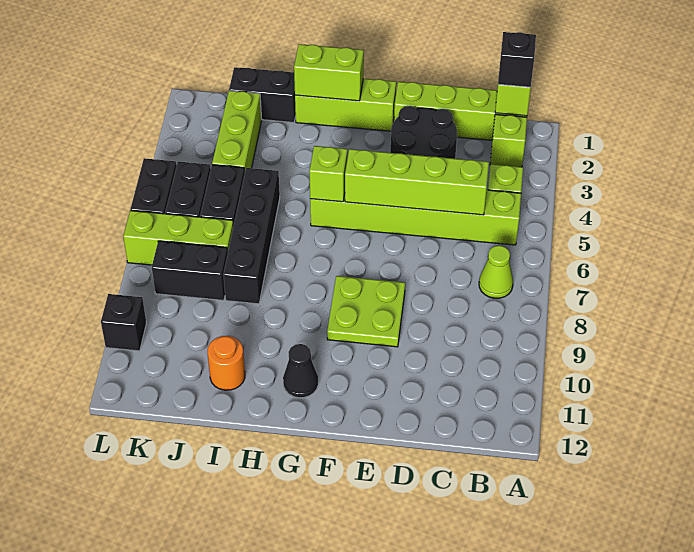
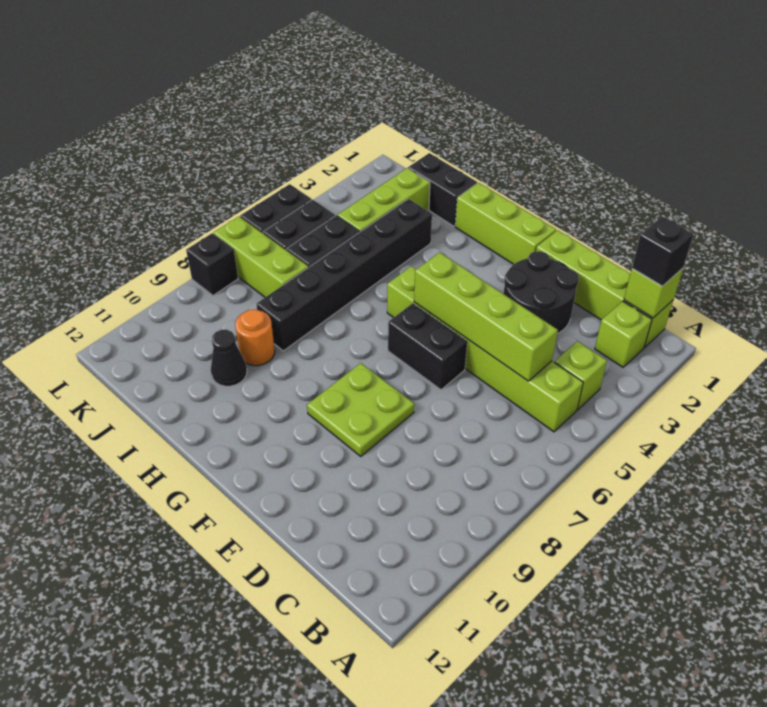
lime 1x1 cone [479,246,513,298] -> none
lime 1x2 brick [294,44,364,101] -> none
lime 1x1 brick [309,146,347,202] -> none
black 1x1 cone [283,344,318,398] -> black 1x1 cone moved to [211,330,247,386]
black 1x4 brick [223,168,280,304] -> black 1x6 brick [256,199,432,351]
orange 1x1 round brick [207,336,245,390] -> orange 1x1 round brick moved to [235,310,275,366]
black 1x2 brick [152,241,228,300] -> black 1x2 brick moved to [388,303,467,390]
black 1x1 brick [101,294,146,351] -> black 1x1 brick moved to [186,233,238,295]

